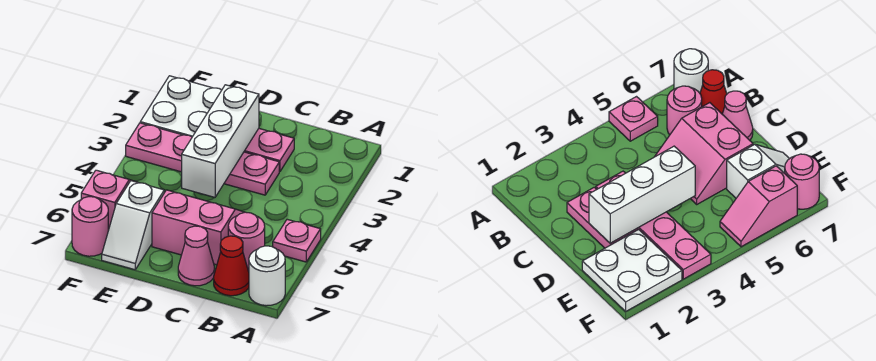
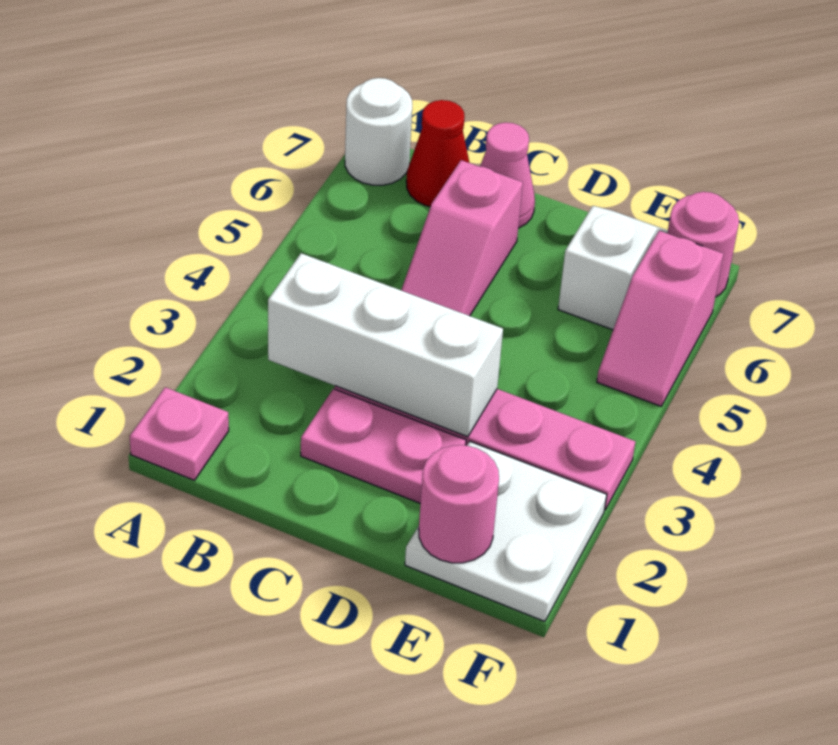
pink 1x1 plate [273,219,321,262] -> pink 1x1 plate moved to [130,387,229,480]
pink 1x1 round brick [228,212,265,272] -> pink 1x1 round brick moved to [419,445,499,563]
pink 2x2 slope [152,190,245,265] -> pink 1x2 slope [401,160,523,316]
white 1x3 brick [182,85,259,197] -> white 1x3 brick turned to [268,253,503,437]

